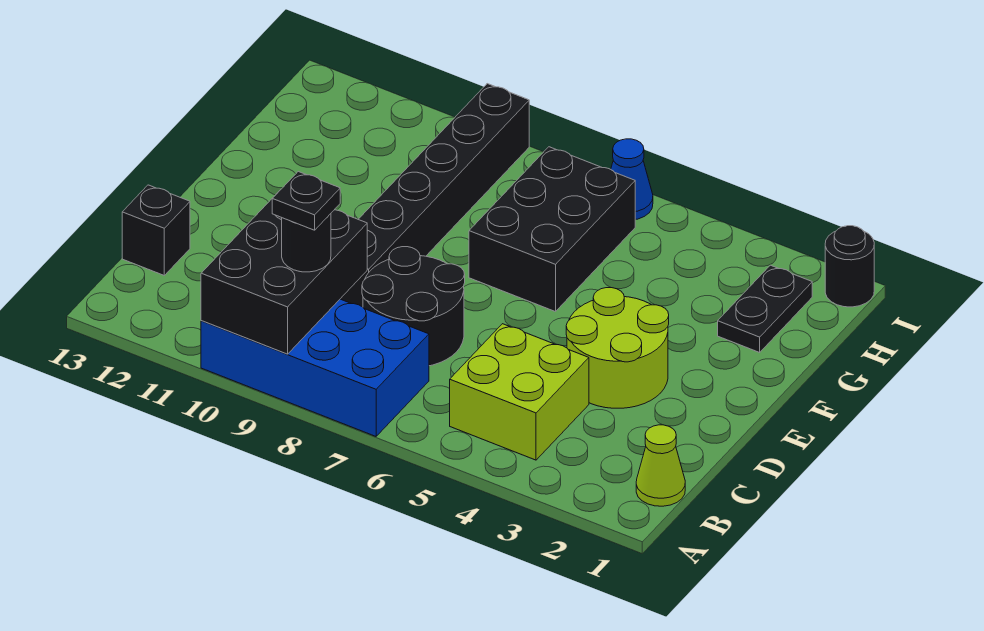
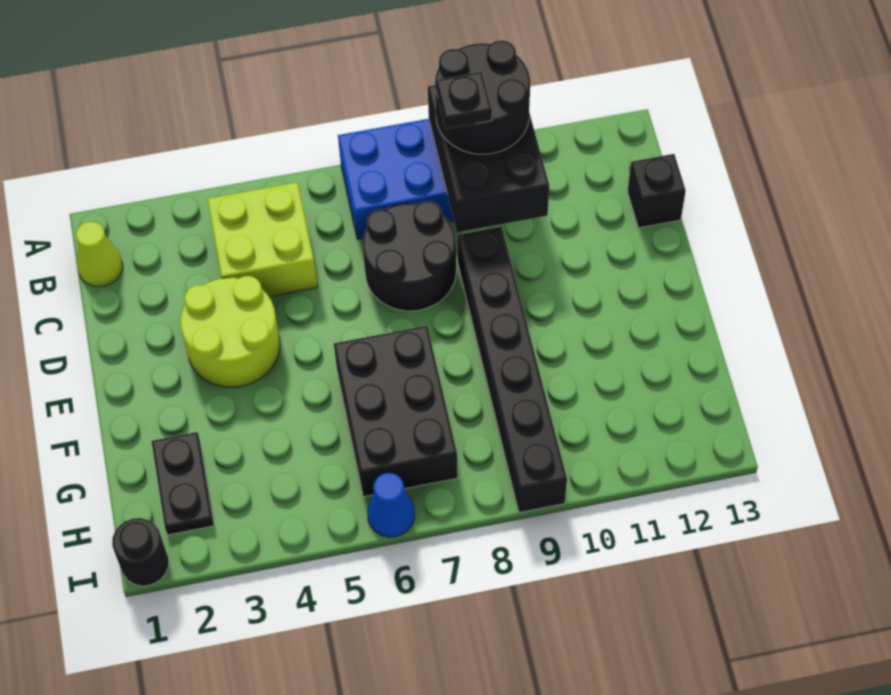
black 1x1 round brick [282,214,331,272] -> black 2x2 round brick [435,40,530,154]

